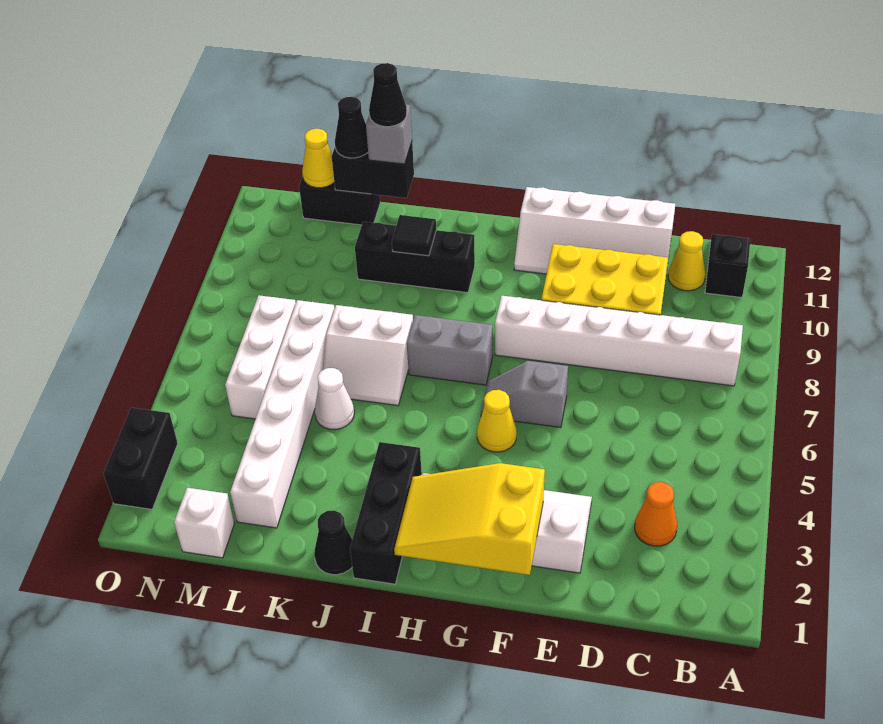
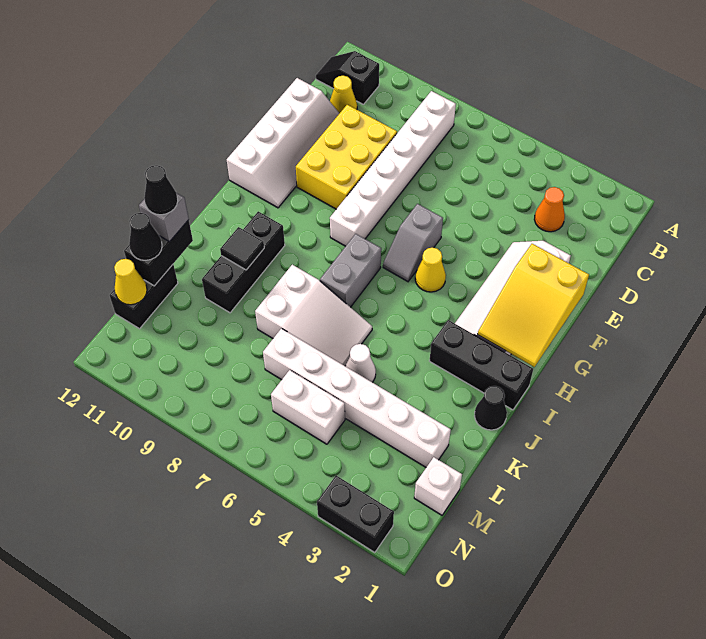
white 2x2 slope [323,305,413,406] -> white 2x3 slope [255,265,372,366]
white 1x3 brick [225,295,296,419] -> white 1x2 brick [271,370,345,444]

